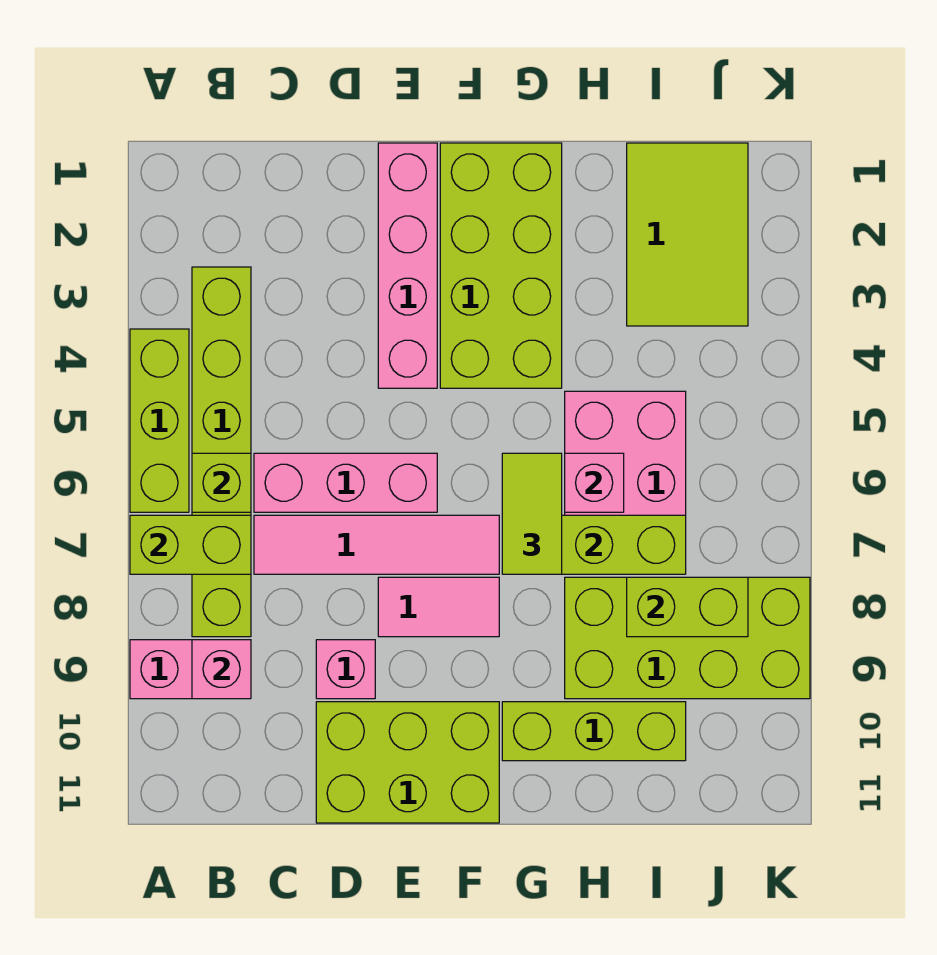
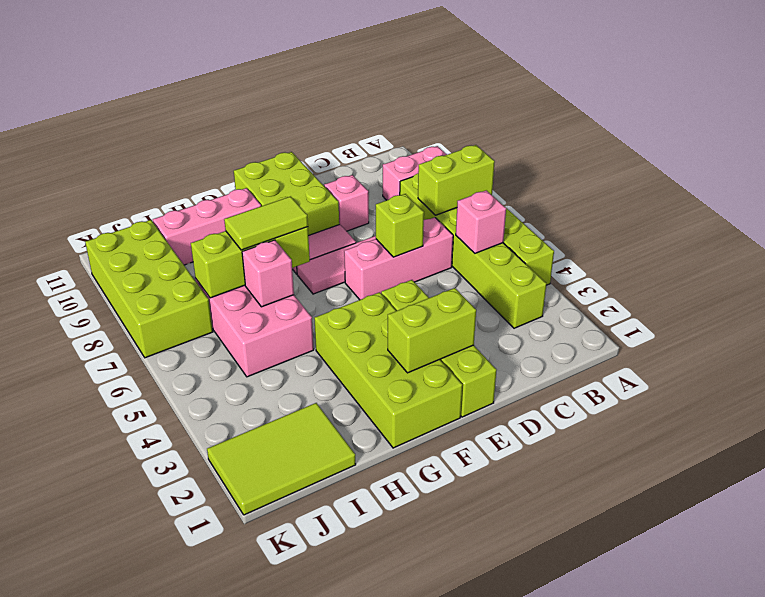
lime 1x1 brick [192,453,251,512] -> lime 1x1 brick moved to [376,194,424,257]
pink 1x1 brick [192,640,251,699] -> pink 1x1 brick moved to [456,190,506,253]
lime 2x3 brick [316,702,499,823] -> lime 2x3 brick turned to [234,152,339,236]
pink 1x4 brick [378,143,437,388] -> lime 1x4 brick [381,280,497,417]
lime 1x2 tile [502,453,562,574] -> lime 1x2 tile turned to [224,196,308,250]
lime 1x3 brick [502,702,686,761] -> pink 1x3 brick [153,188,261,265]
lime 2x4 brick [565,577,810,699] -> lime 2x4 brick turned to [85,220,213,358]
lime 2x3 tile [627,143,748,326] -> lime 2x3 tile turned to [207,403,356,515]
lime 1x2 brick [627,577,748,637] -> lime 1x2 brick moved to [388,288,476,373]

